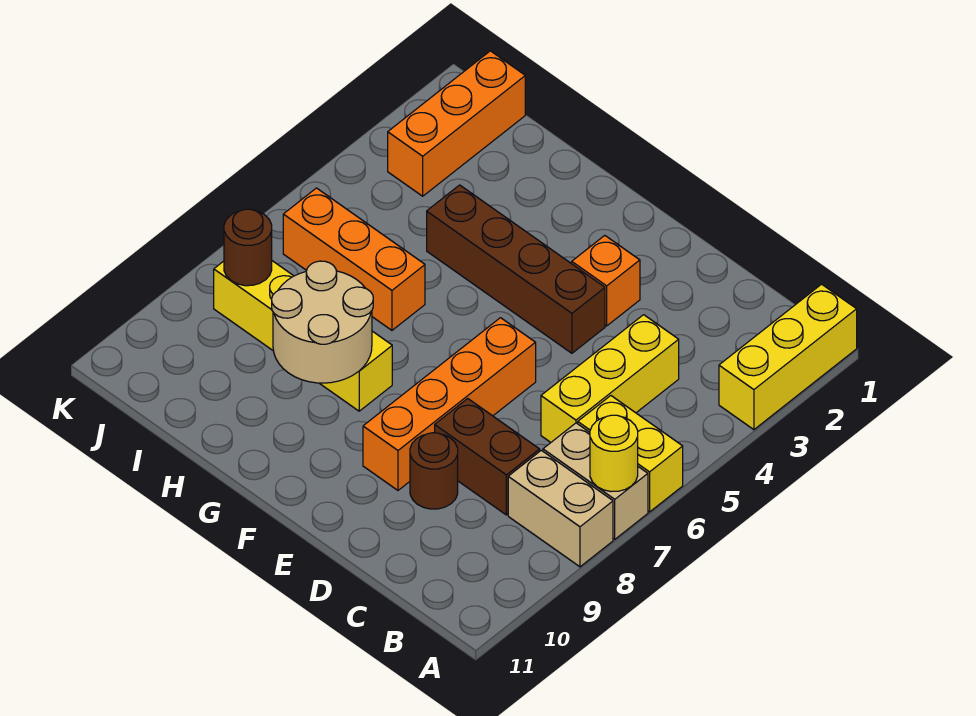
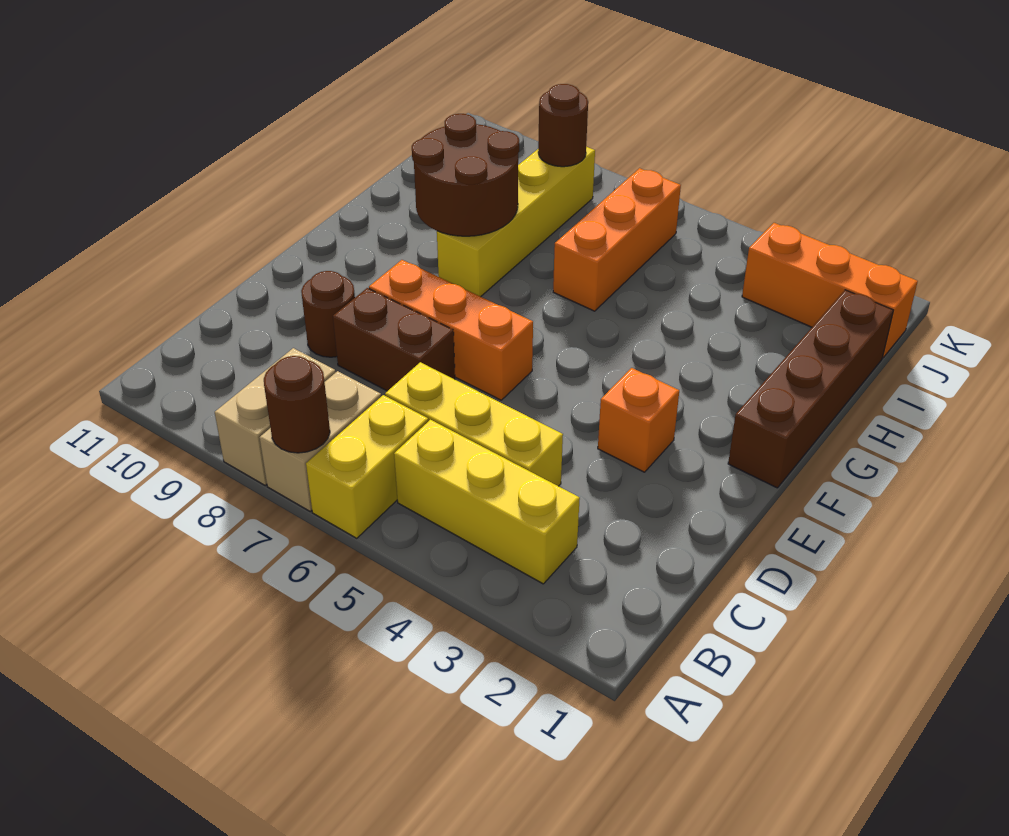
yellow 1x3 brick [719,284,857,430] -> yellow 1x3 brick moved to [394,420,580,584]
yellow 1x1 round brick [590,415,638,492] -> brown 1x1 round brick [264,356,330,453]
brown 1x2 brick [435,399,540,515] -> brown 1x2 brick turned to [333,288,455,391]
brown 1x4 brick [427,185,605,353] -> brown 1x4 brick moved to [728,290,893,488]
orange 1x4 brick [363,318,536,490] -> orange 1x3 brick [369,260,533,400]
tan 2x2 round brick [272,261,373,383] -> brown 2x2 round brick [412,114,519,236]

